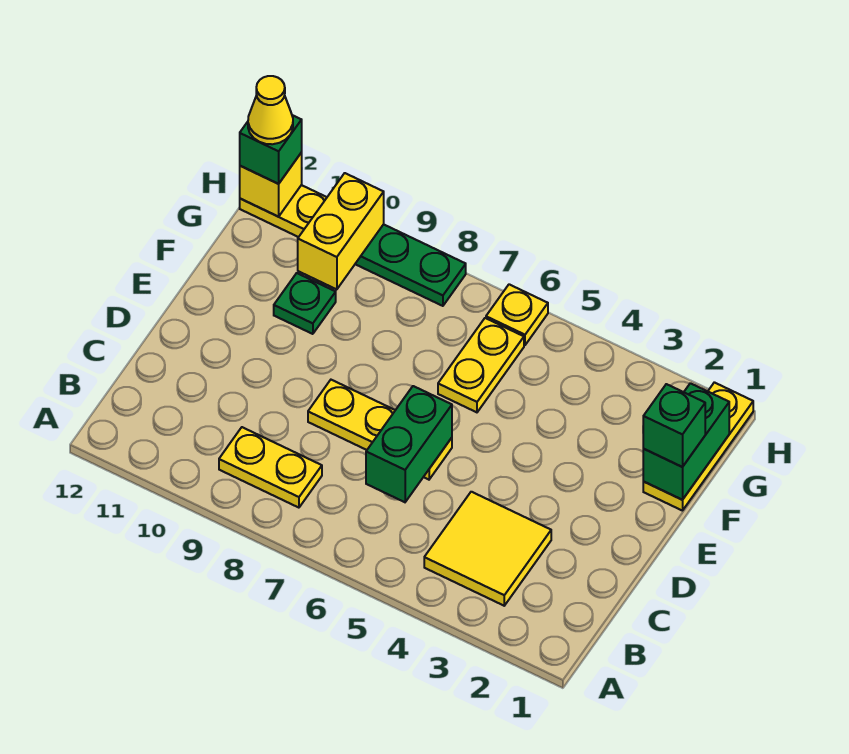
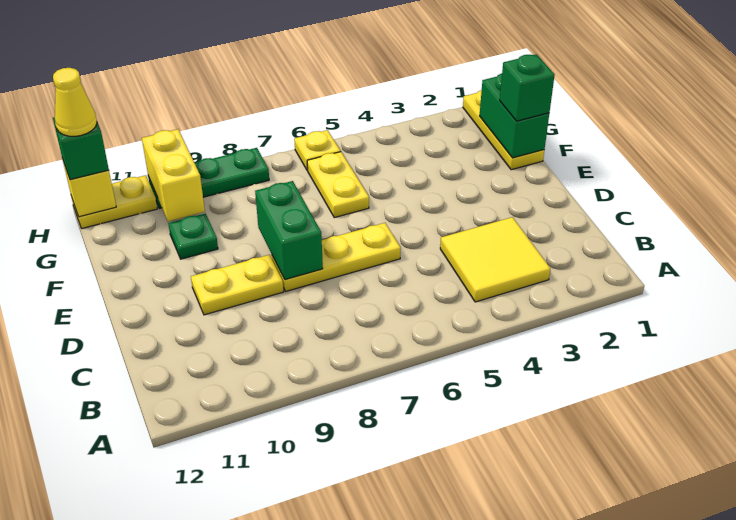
yellow 1x2 plate [219,427,322,508] -> yellow 1x2 plate moved to [191,255,284,315]
green 1x2 brick [366,386,452,502] -> green 1x2 brick moved to [255,181,323,280]

